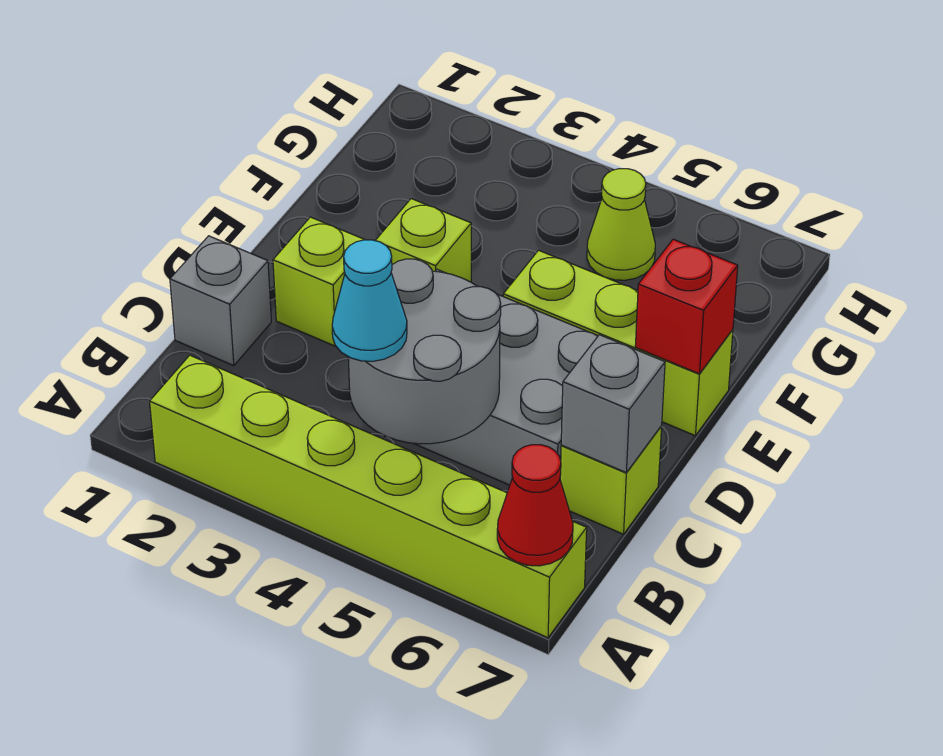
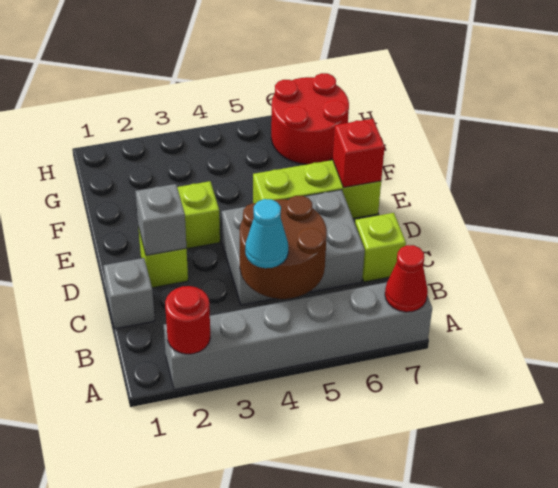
lime 1x6 brick [150,355,587,638] -> grey 1x6 brick [164,282,432,390]
none -> red 1x1 round brick [165,286,210,354]
grey 2x2 round brick [348,259,501,444] -> brown 2x2 round brick [240,196,327,299]
grey 1x1 brick [561,335,665,472] -> grey 1x1 brick moved to [135,184,186,256]
lime 1x1 cone [587,169,655,280] -> none
none -> red 2x2 round brick [271,73,349,164]

